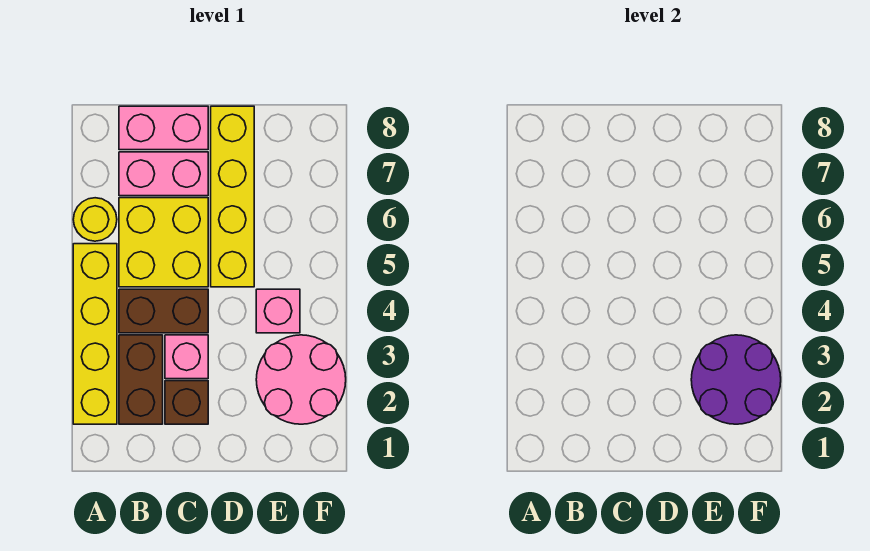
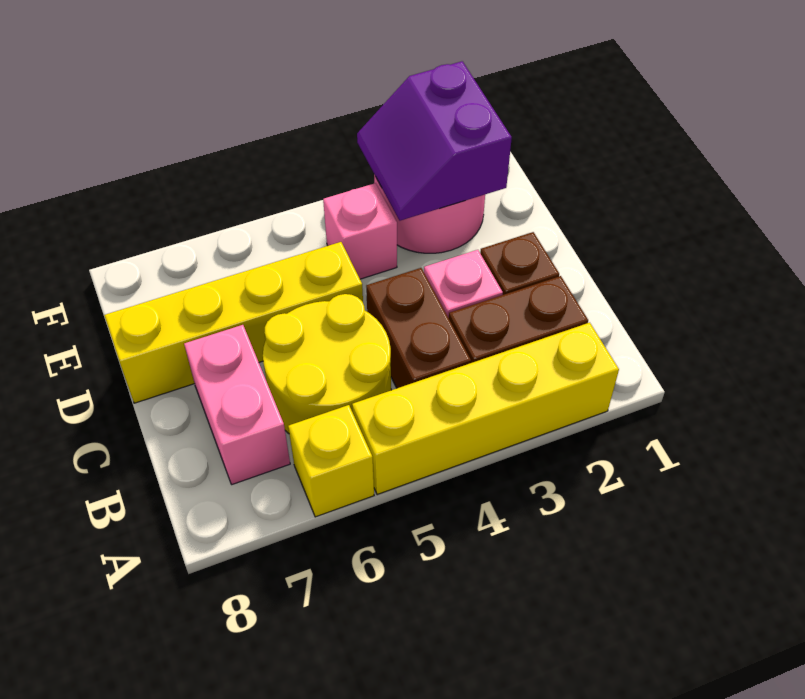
yellow 1x1 round brick [73,198,117,241] -> yellow 1x1 brick [288,405,374,517]
yellow 2x2 brick [119,198,208,287] -> yellow 2x2 round brick [263,294,391,433]
pink 1x2 brick [119,106,208,150] -> none
purple 2x2 round brick [691,335,781,424] -> purple 2x2 slope [357,61,512,221]

